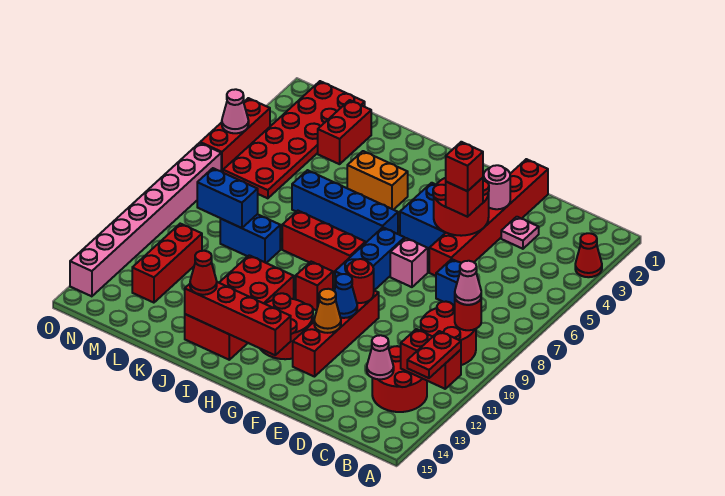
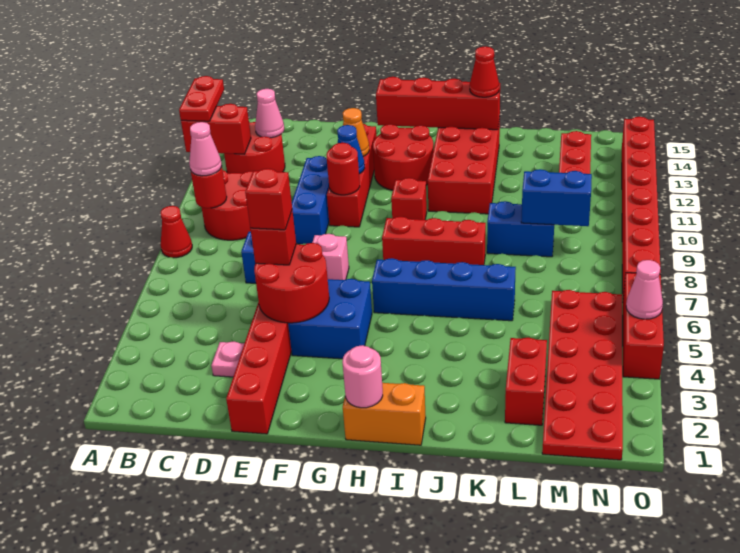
red 1x1 cone [575,233,602,277] -> red 1x1 cone moved to [161,206,192,258]
pink 1x1 round brick [484,165,510,209] -> pink 1x1 round brick moved to [342,345,383,408]
blue 1x3 brick [335,228,405,290] -> blue 1x3 brick moved to [292,156,329,244]
orange 1x2 brick [347,151,408,210] -> orange 1x2 brick moved to [343,383,426,445]
pink 1x8 brick [70,143,221,296] -> red 1x8 brick [622,117,661,295]

